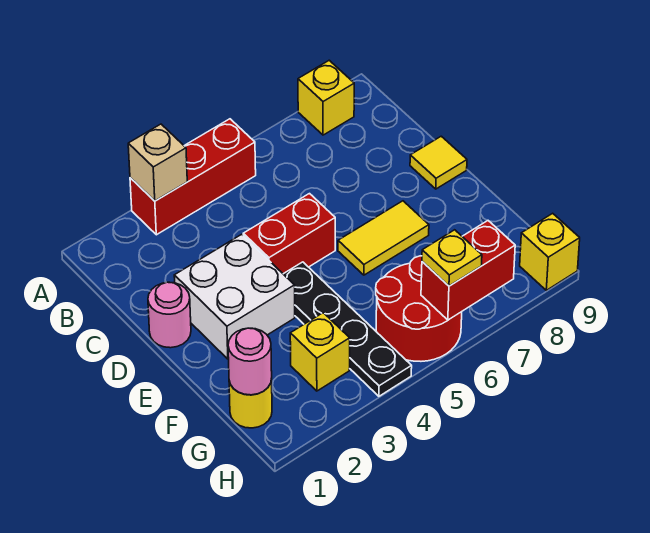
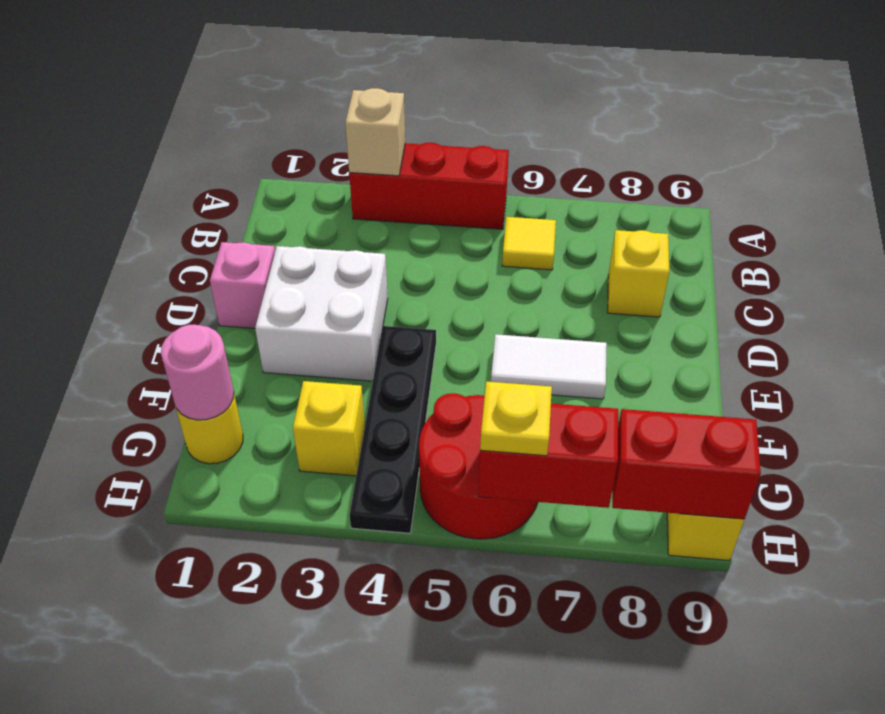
yellow 1x1 brick [298,60,354,135] -> yellow 1x1 brick moved to [608,230,669,317]
pink 1x1 round brick [148,282,191,348] -> pink 1x1 brick [210,242,275,328]
red 1x2 brick [243,194,335,274] -> red 1x2 brick moved to [612,409,761,519]
yellow 1x1 tile [410,136,467,189] -> yellow 1x1 tile moved to [502,217,556,270]
yellow 1x2 tile [338,201,429,275] -> white 1x2 tile [491,334,607,399]

